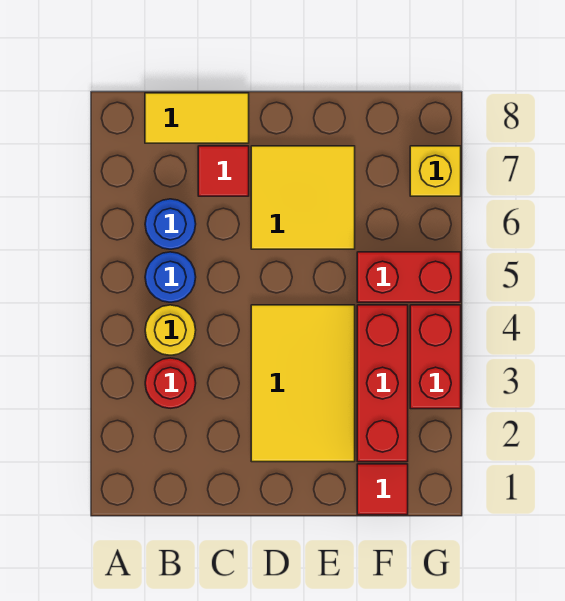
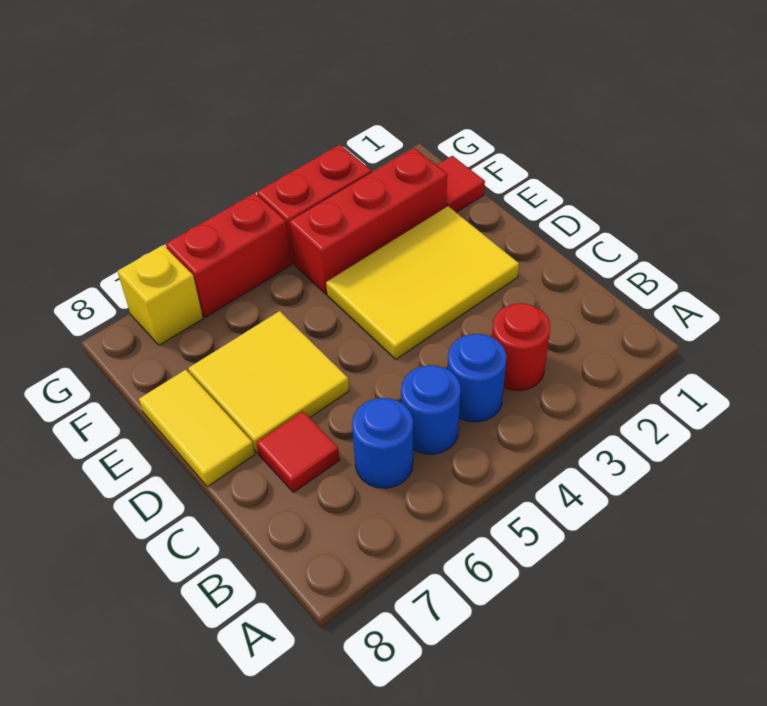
yellow 1x1 round brick [145,305,196,355] -> blue 1x1 round brick [448,334,506,422]
yellow 1x2 tile [145,93,249,143] -> yellow 1x2 tile moved to [139,370,255,487]
red 1x2 brick [357,252,461,302] -> red 1x2 brick turned to [166,193,291,317]

